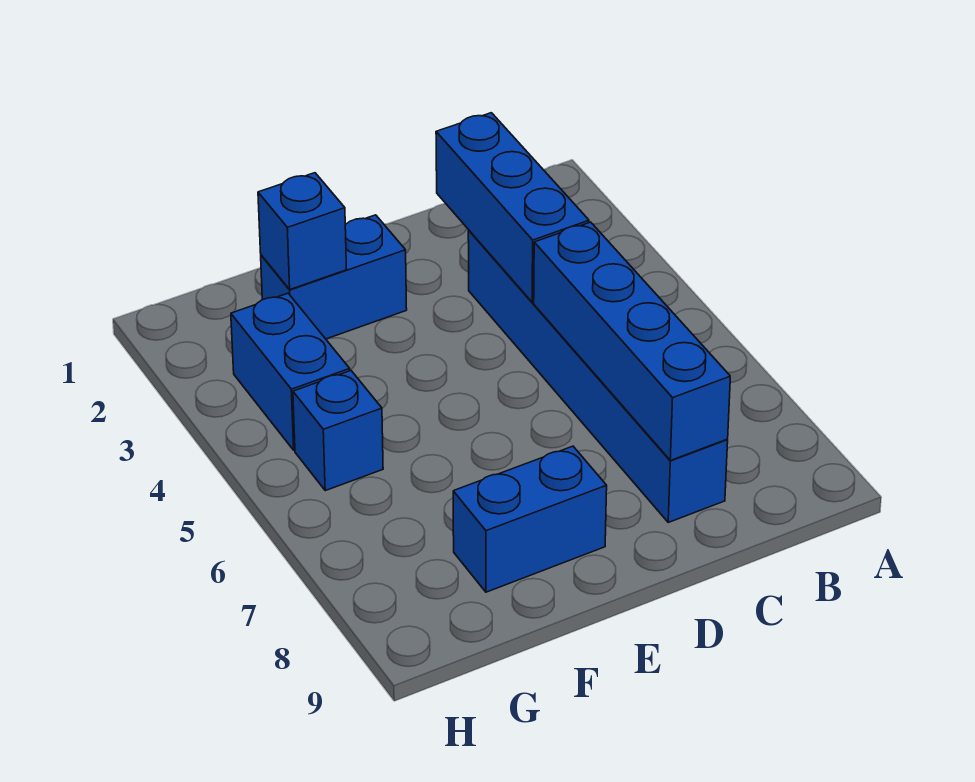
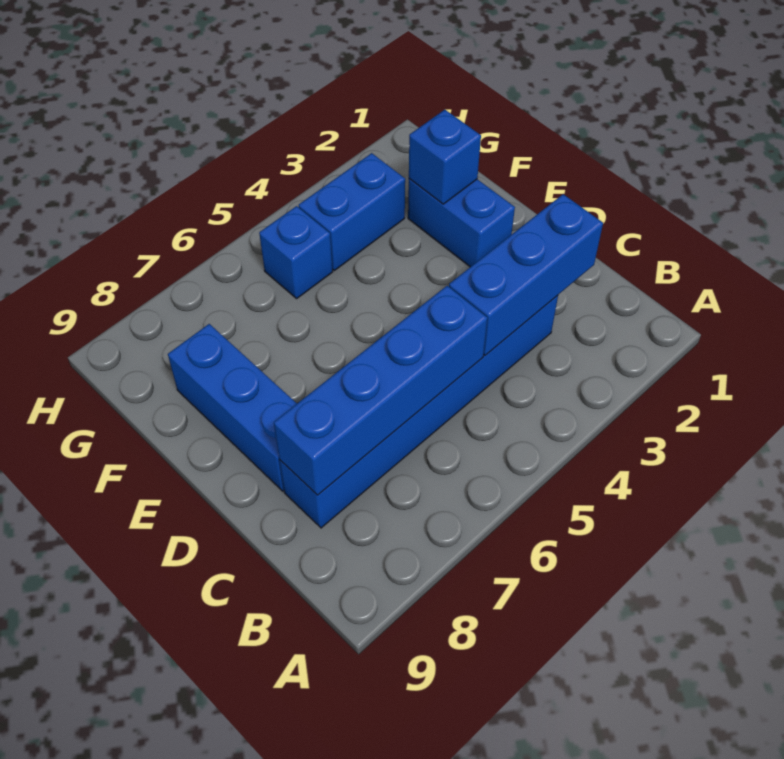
blue 1x2 brick [453,446,607,592] -> blue 1x3 brick [168,324,297,491]

